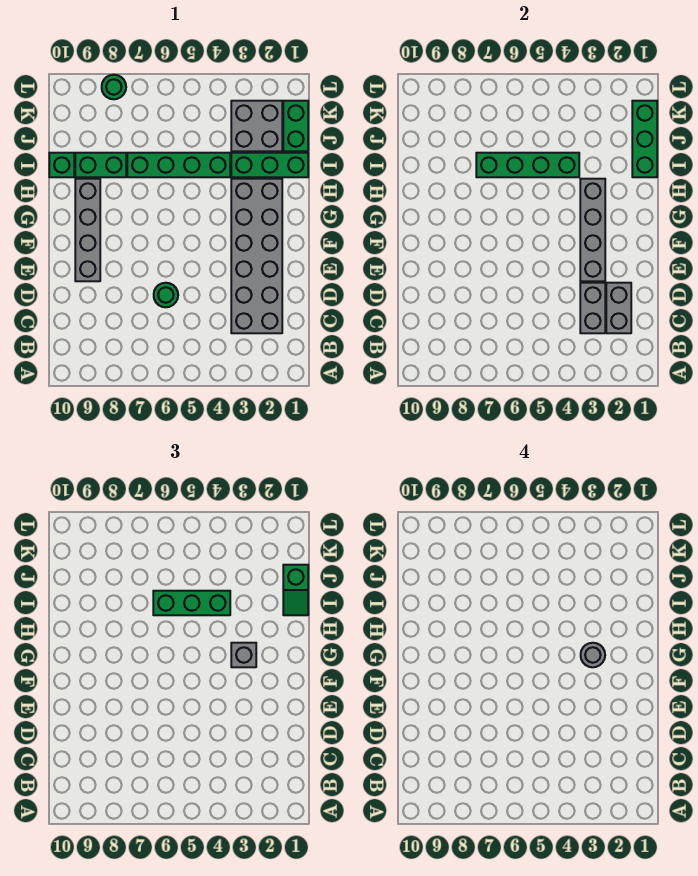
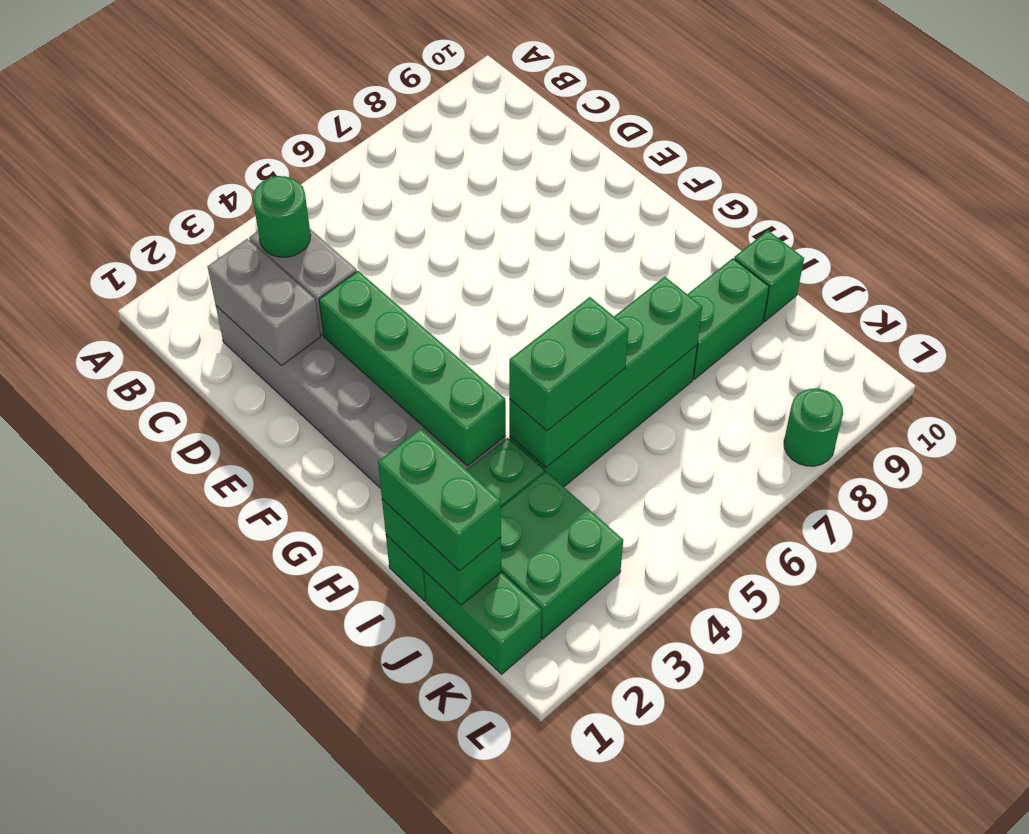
green 1x1 round brick [154,283,178,307] -> green 1x1 round brick moved to [253,176,311,257]
grey 1x4 brick [580,179,605,281] -> green 1x4 brick [319,271,506,466]
grey 1x4 brick [75,179,100,281] -> none
grey 1x1 brick [231,643,256,667] -> none
grey 1x1 round brick [581,643,605,667] -> none
green 1x3 brick [632,101,657,177] -> green 1x2 brick [382,499,501,605]
green 1x2 slope [283,565,308,615] -> green 1x2 brick [378,429,501,571]
green 1x3 brick [153,591,230,615] -> green 1x2 brick [509,297,629,431]
grey 2x2 brick [231,101,282,151] -> green 2x2 brick [501,472,623,639]

